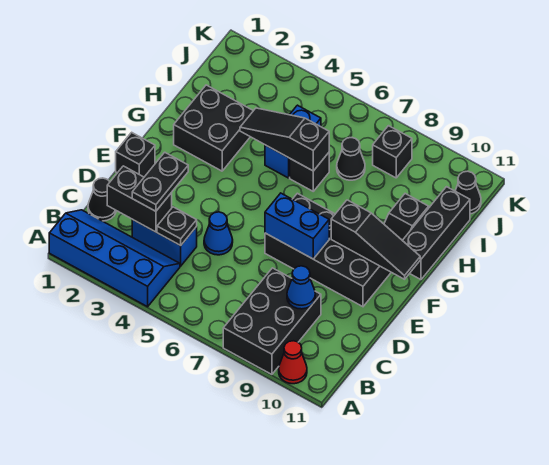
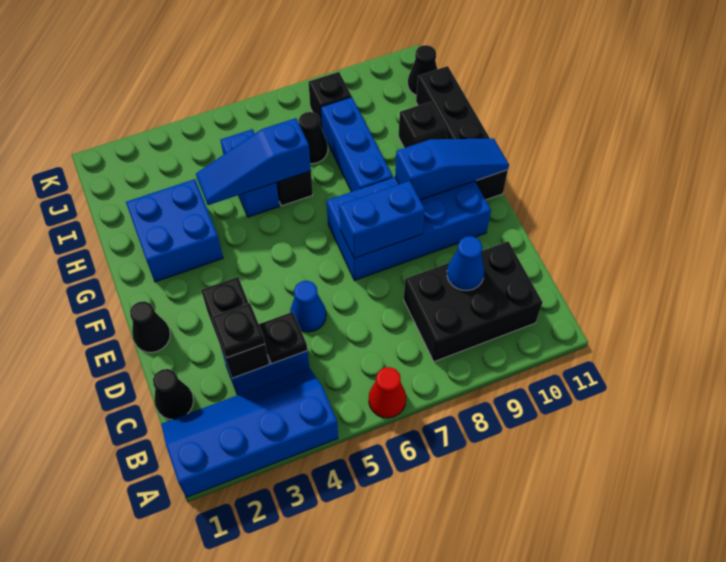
black 2x3 brick [223,268,321,374] -> black 2x3 brick turned to [404,241,543,362]
red 1x1 cone [279,341,307,384] -> red 1x1 cone moved to [369,367,406,418]
black 1x2 brick [107,166,172,232] -> black 1x2 brick turned to [201,277,269,378]
black 1x2 plate [132,152,188,211] -> black 1x1 plate [212,303,265,358]
black 1x1 brick [116,132,155,177] -> black 1x1 cone [130,301,170,353]
black 2x4 brick [265,193,391,307] -> blue 2x4 brick [326,177,491,280]
black 1x3 slope [331,200,420,279] -> blue 1x3 slope [395,138,509,200]
black 2x2 brick [174,85,253,171] -> blue 2x2 brick [126,179,223,282]
none -> blue 1x3 brick [321,97,393,192]
black 1x3 brick [402,187,470,280] -> black 1x4 brick [416,66,508,200]
black 1x3 slope [240,108,329,171] -> blue 1x3 slope [196,118,311,205]

